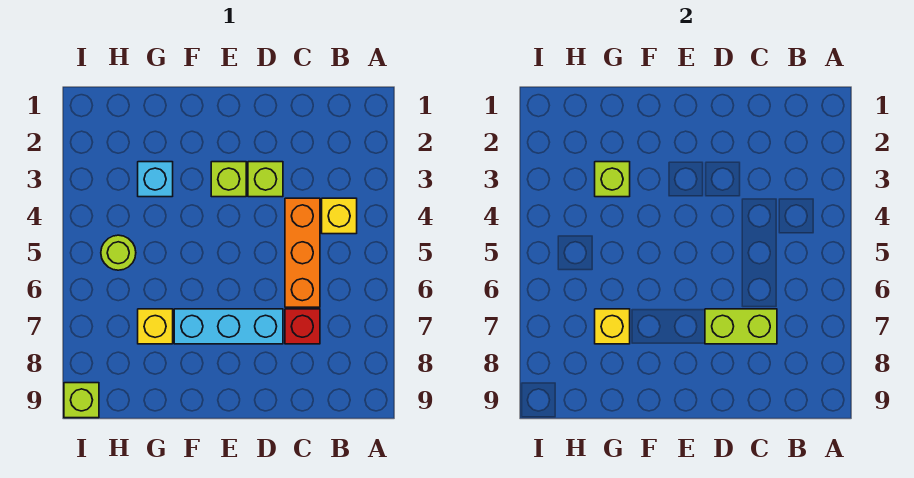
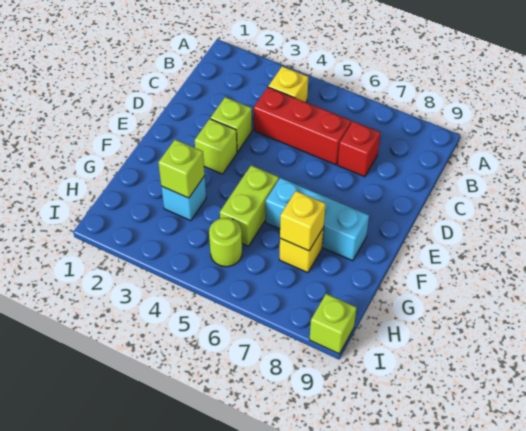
orange 1x3 brick [285,198,320,307] -> red 1x3 brick [254,87,351,165]
lime 1x2 brick [705,309,777,344] -> lime 1x2 brick moved to [220,165,279,246]
cyan 1x3 brick [174,309,283,344] -> cyan 1x3 brick turned to [265,178,369,261]

